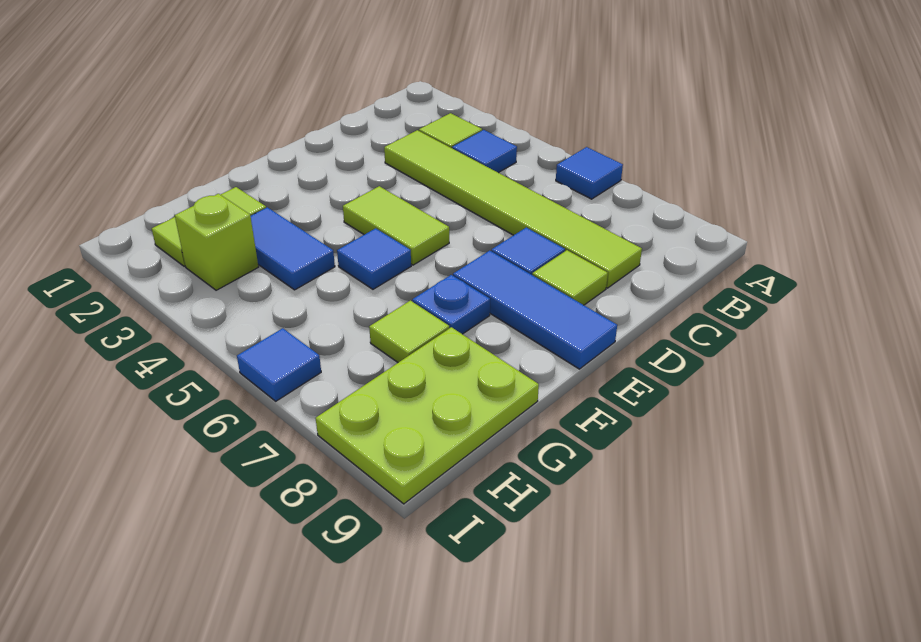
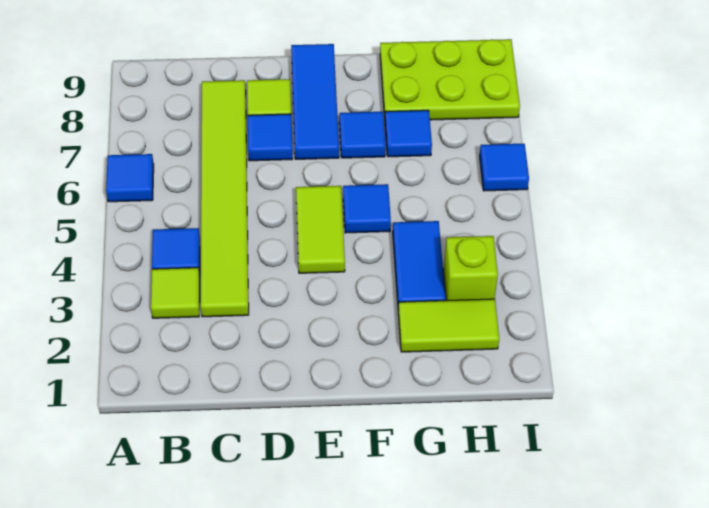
blue 1x1 plate [412,275,490,334] -> blue 1x1 tile [339,112,386,158]
lime 1x1 tile [369,301,449,362] -> blue 1x1 tile [385,110,432,157]

